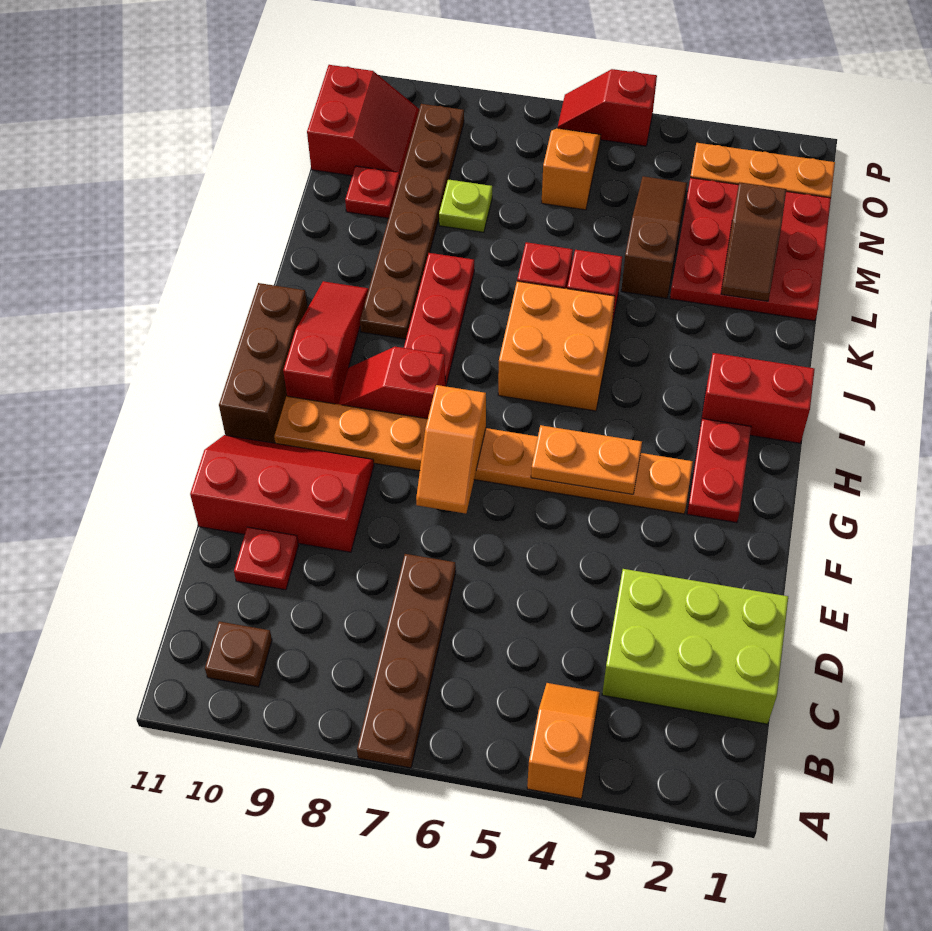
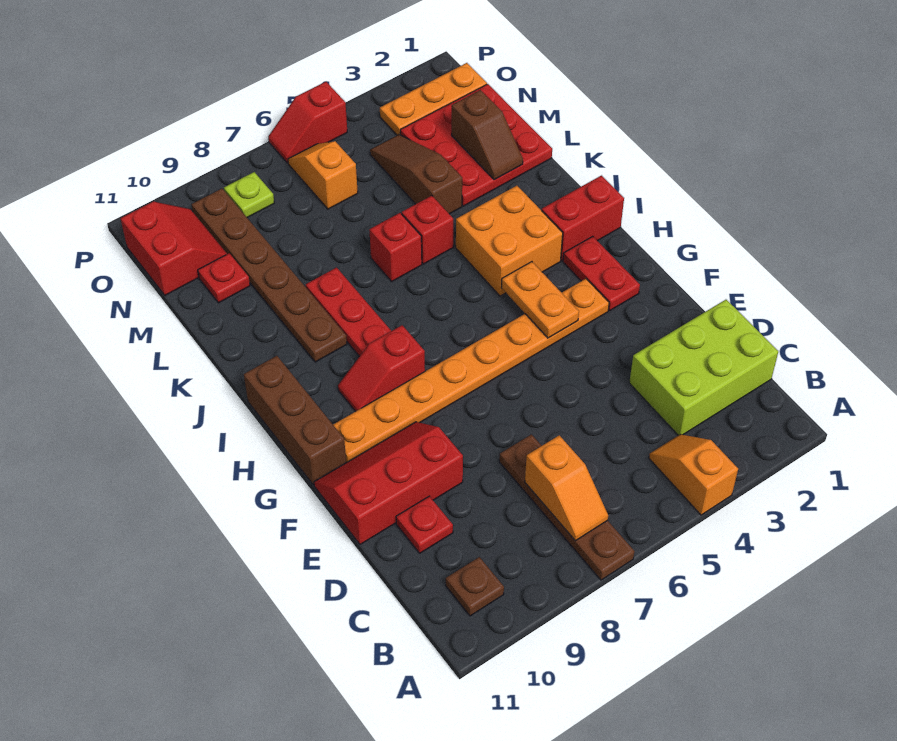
orange 1x2 slope [416,385,486,513] -> orange 1x2 slope moved to [525,435,608,541]
orange 1x2 plate [531,425,642,494] -> orange 1x2 plate turned to [502,262,579,338]
red 1x3 slope [283,281,369,404] -> none
orange 2x2 brick [498,281,615,411] -> orange 2x2 brick moved to [456,186,563,296]
lime 1x1 plate [439,180,492,232] -> lime 1x1 plate moved to [224,172,274,217]

